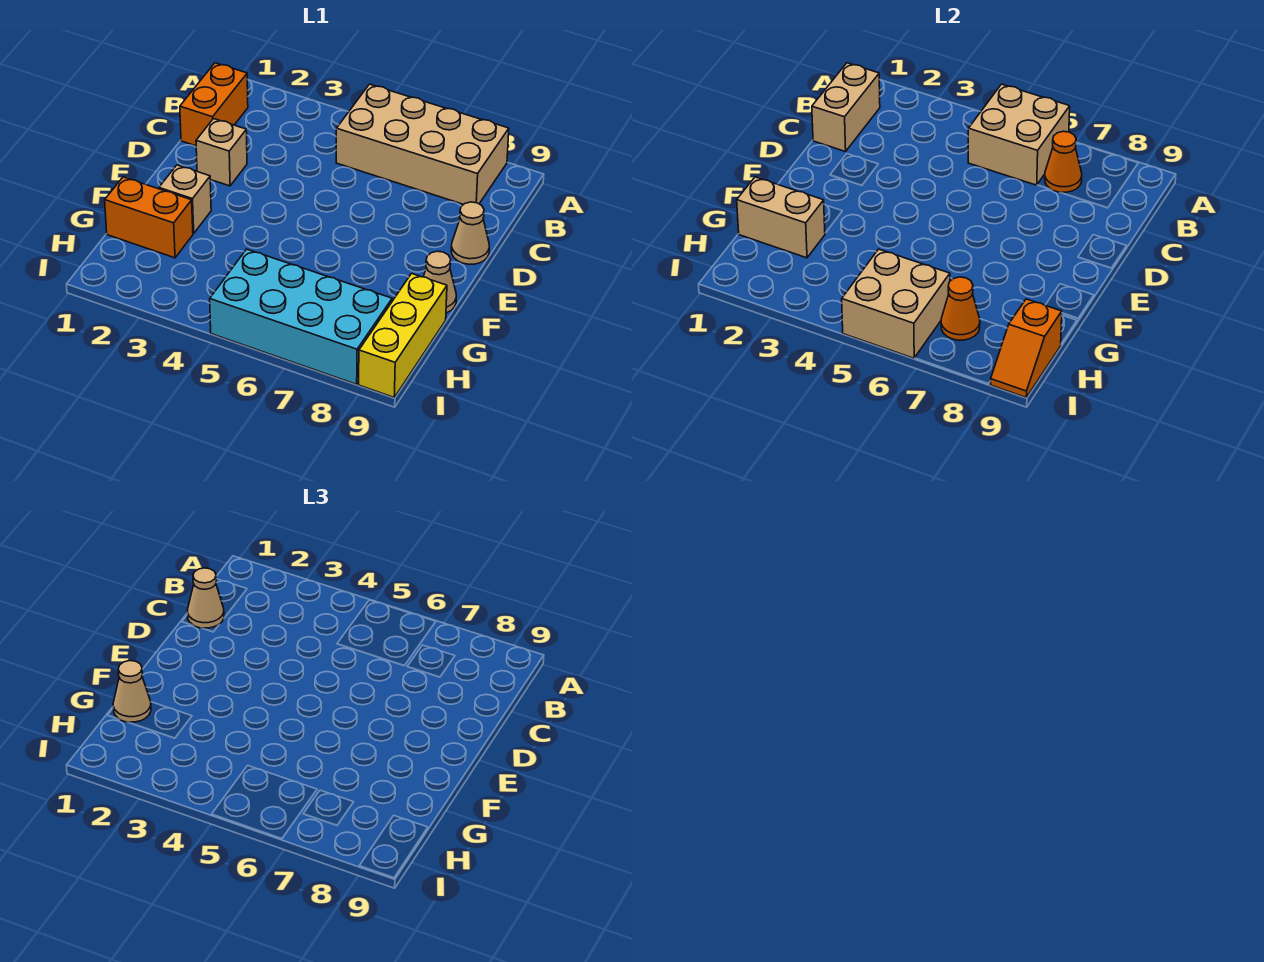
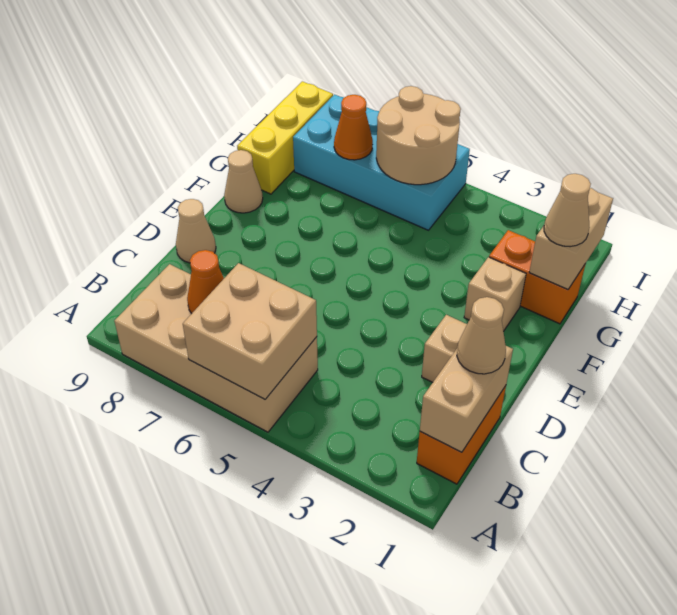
tan 1x2 brick [737,177,825,258] -> tan 1x2 brick turned to [529,188,613,290]
tan 2x2 brick [842,249,950,358] -> tan 2x2 round brick [376,86,461,185]
orange 1x2 slope [991,299,1062,397] -> none

